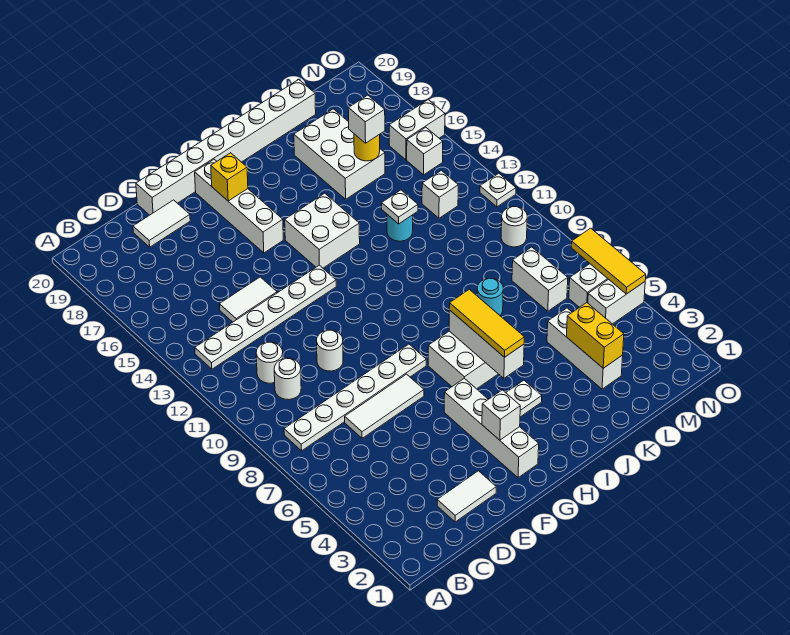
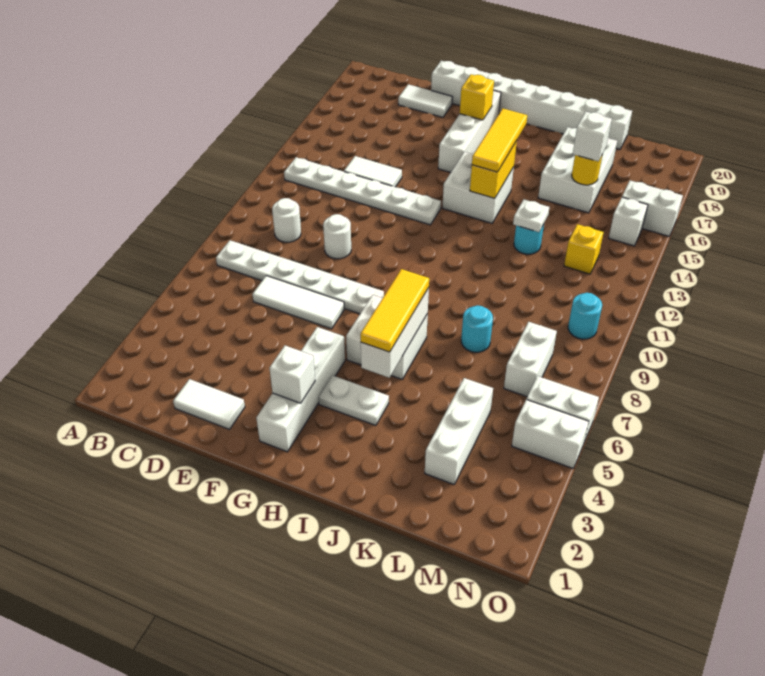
white 1x1 round brick [256,342,283,383] -> none
yellow 1x2 brick [566,303,624,368] -> yellow 1x2 brick moved to [470,141,517,198]
white 1x1 brick [422,170,458,218] -> yellow 1x1 brick [564,224,603,274]
white 1x1 round brick [501,207,527,247] -> cyan 1x1 round brick [568,293,602,339]
yellow 1x3 tile [571,228,646,294] -> yellow 1x3 tile moved to [472,109,527,172]
white 1x1 plate [480,173,516,207] -> none

